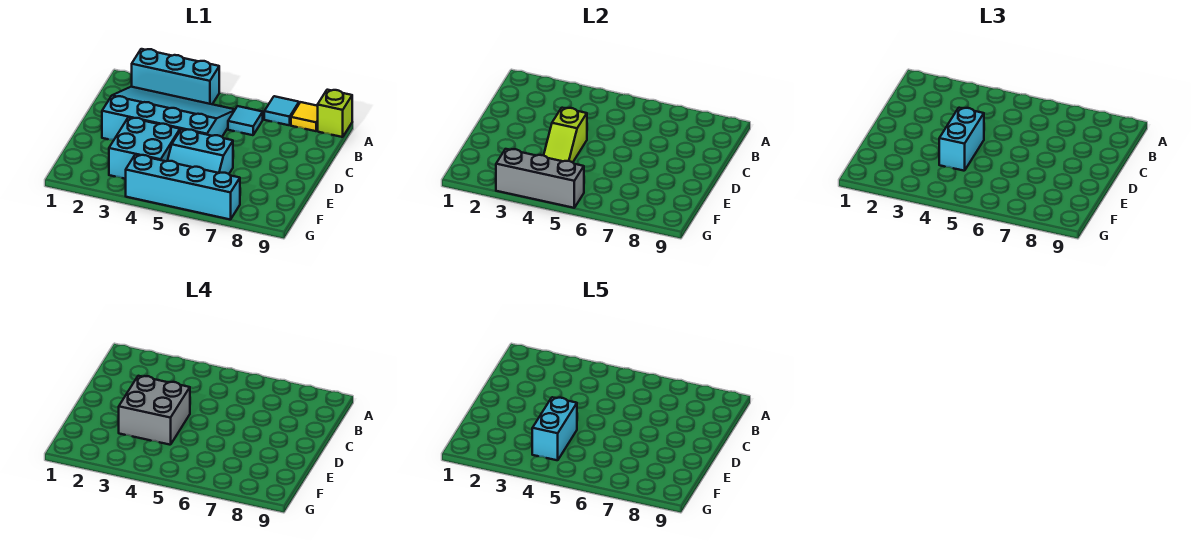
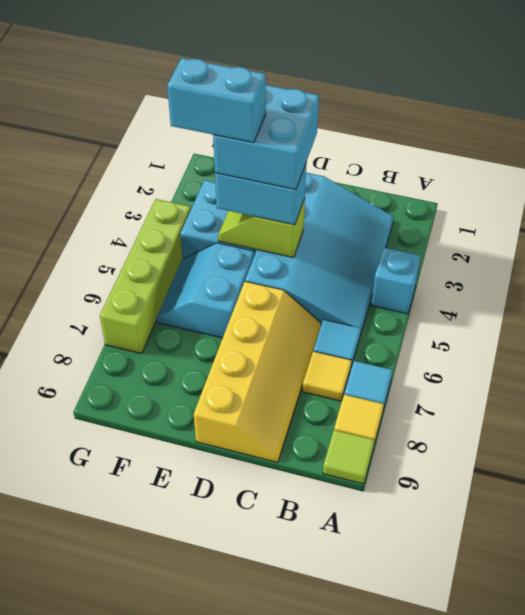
cyan 1x3 brick [132,49,219,104] -> cyan 1x1 brick [371,247,421,314]
lime 1x1 brick [318,90,352,137] -> lime 1x1 tile [323,430,375,484]
none -> yellow 1x1 tile [302,351,352,401]
none -> yellow 2x4 slope [193,282,321,462]
grey 2x2 brick [119,376,190,445] -> cyan 2x2 brick [213,85,319,189]
grey 1x3 brick [496,149,584,208] -> none
cyan 1x4 brick [126,155,240,220] -> lime 1x4 brick [100,199,191,354]

